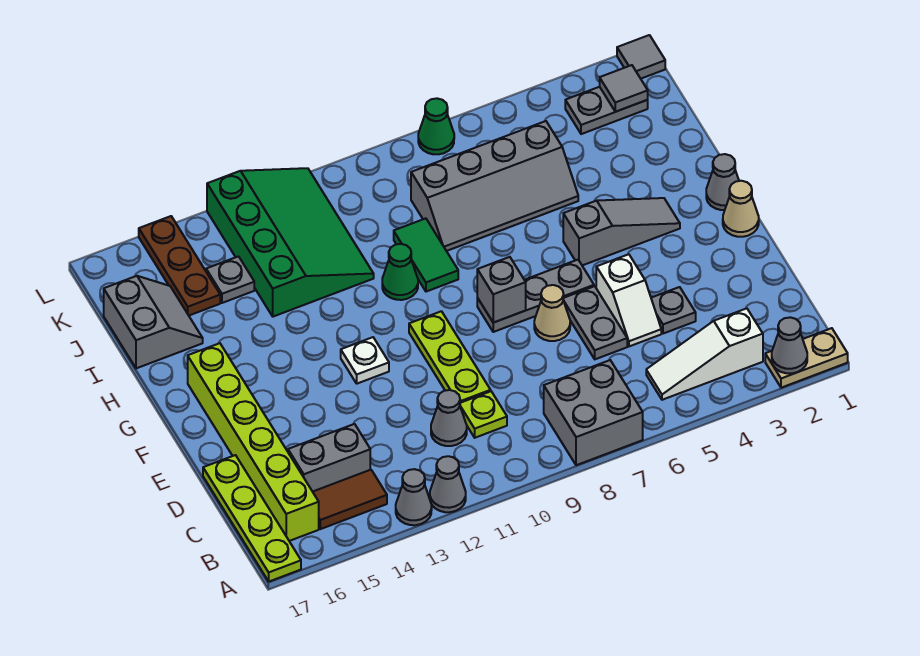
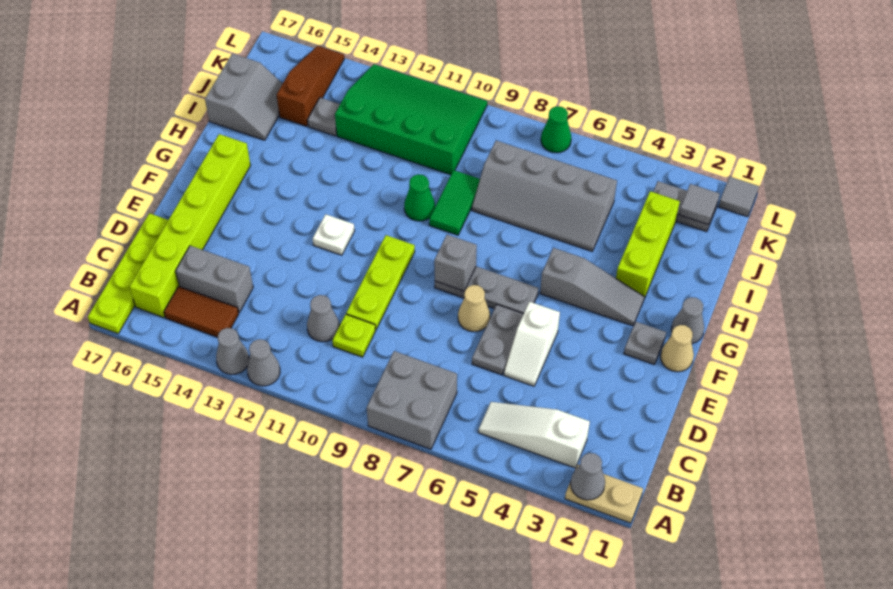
grey 1x1 plate [651,287,696,334] -> grey 1x1 plate moved to [624,321,666,364]
none -> lime 1x3 brick [616,191,680,298]
green 3x4 slope [207,168,374,317] -> green 3x4 slope turned to [335,64,487,175]
brown 1x3 plate [139,216,220,315] -> brown 1x3 slope [277,46,344,126]

